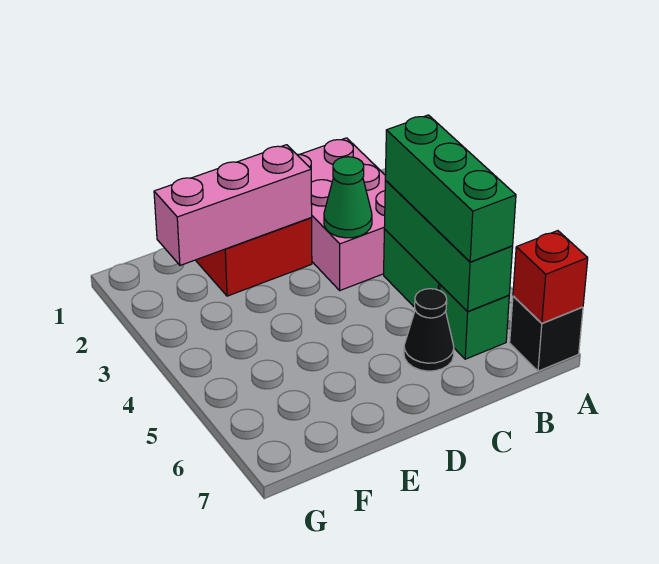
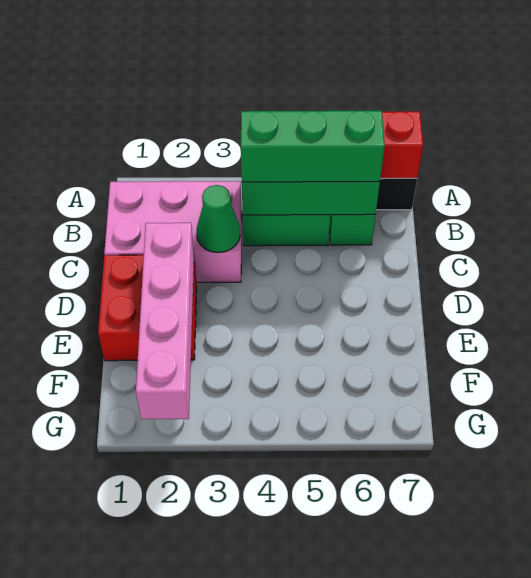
black 1x1 cone [404,289,454,371] -> none
pink 1x3 brick [154,145,312,265] -> pink 1x4 brick [136,223,194,419]

